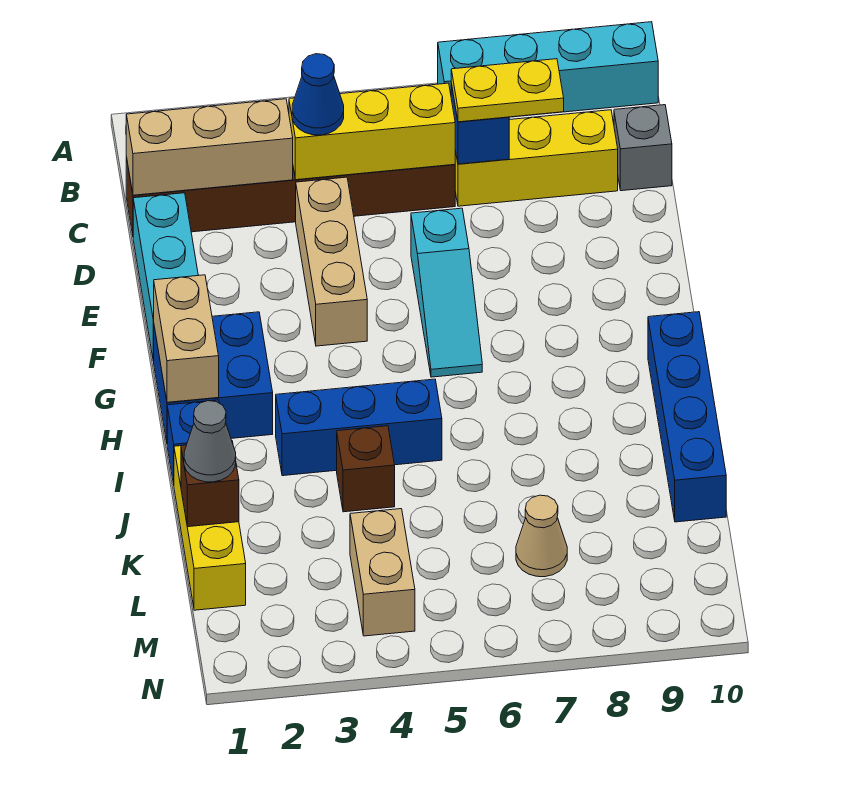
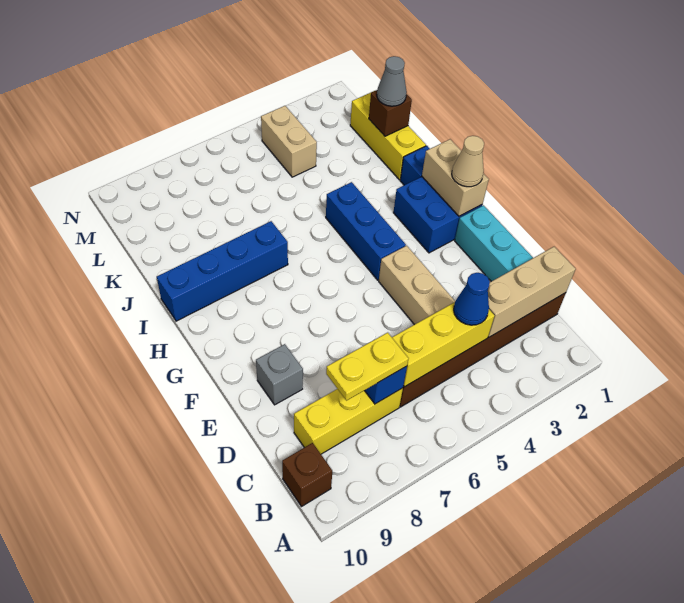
cyan 1x4 brick [438,22,658,117] -> none
grey 1x1 brick [614,105,672,191] -> grey 1x1 brick moved to [256,344,303,405]
cyan 1x3 slope [411,208,482,377] -> none
blue 1x4 brick [648,312,726,522] -> blue 1x4 brick turned to [157,221,288,321]
blue 1x3 brick [276,379,442,476] -> blue 1x3 brick turned to [326,182,406,280]
brown 1x1 brick [337,426,395,512] -> brown 1x1 brick moved to [282,443,332,507]
tan 1x1 cone [516,495,567,577] -> tan 1x1 cone moved to [452,136,484,187]

